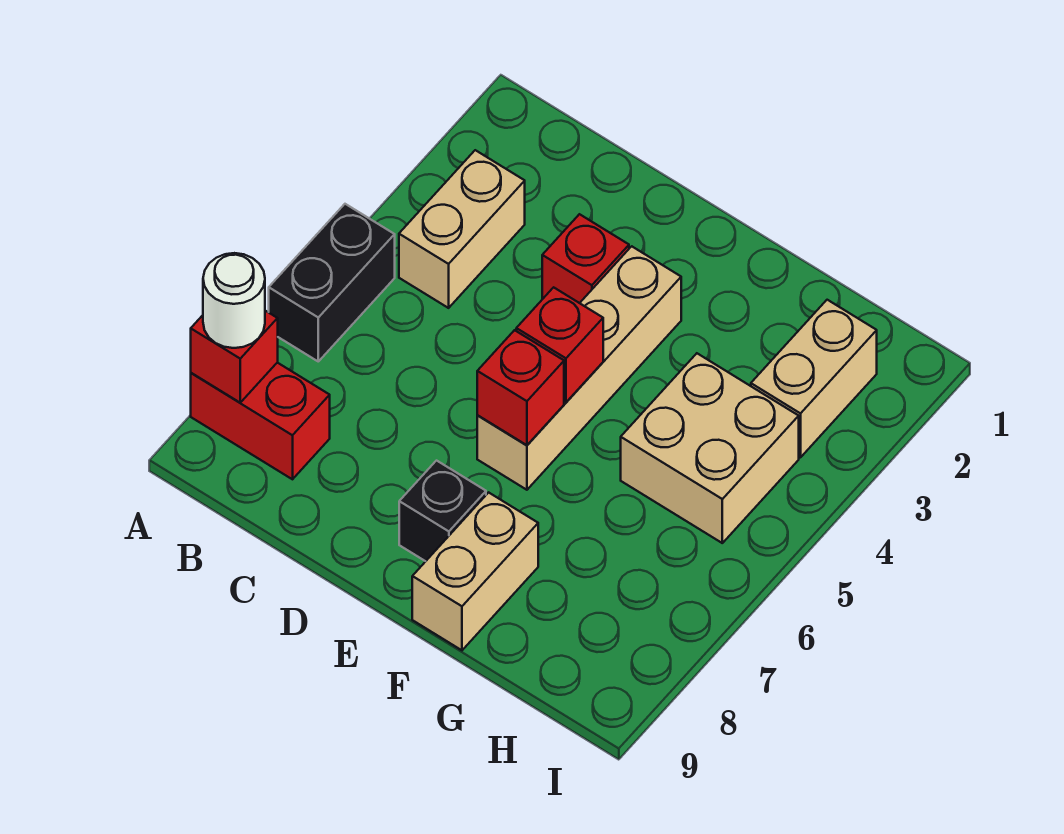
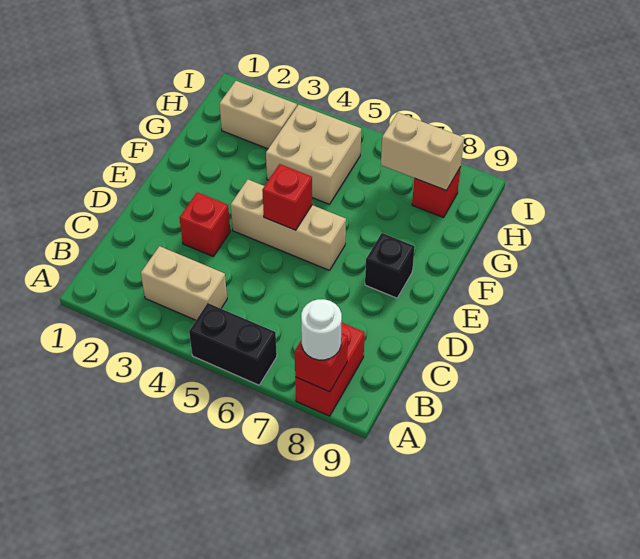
tan 1x4 brick [477,246,681,490] -> tan 1x3 brick [231,180,346,270]
red 1x1 brick [477,330,564,445] -> red 1x1 brick moved to [412,167,461,218]
tan 1x2 brick [412,493,538,650] -> tan 1x2 brick moved to [381,113,464,191]

